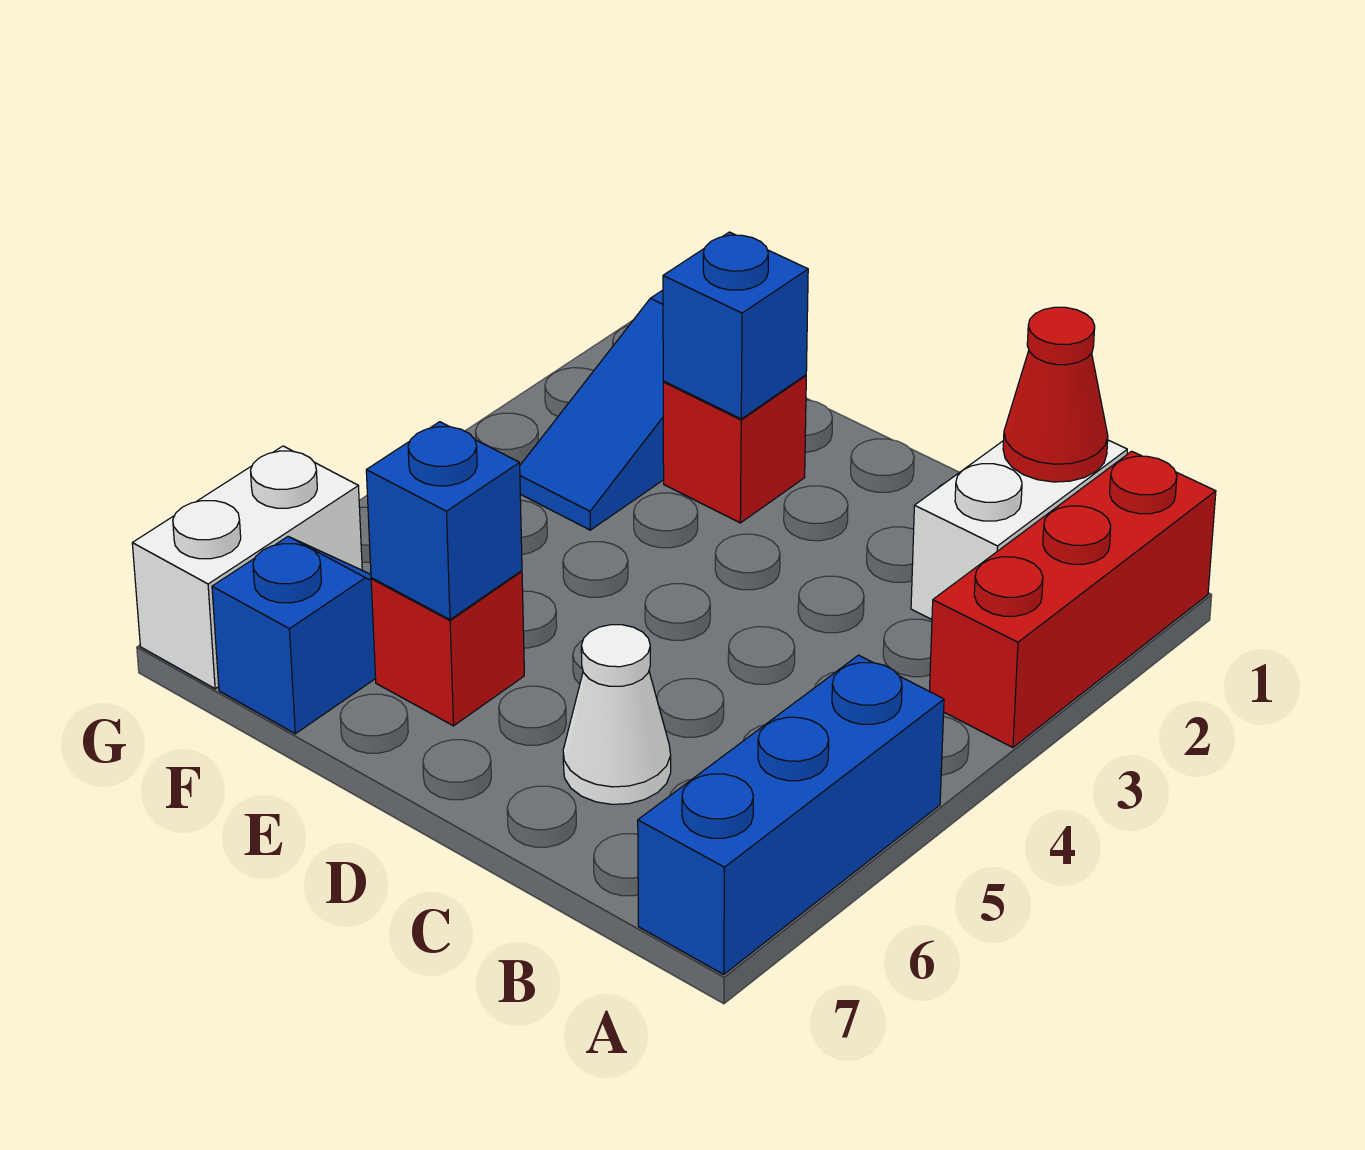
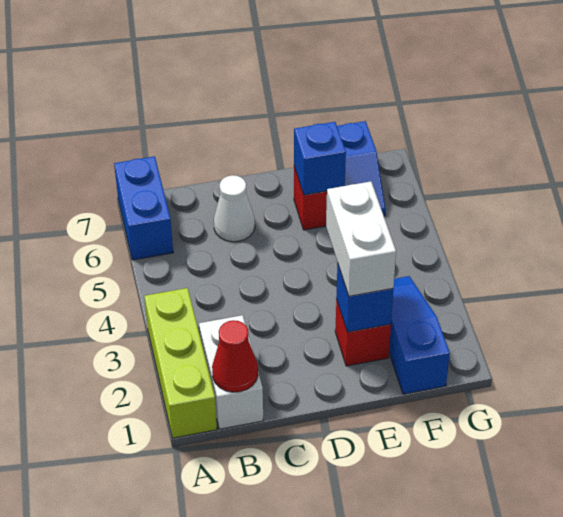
red 1x3 brick [929,451,1216,748] -> lime 1x3 brick [144,288,217,438]
blue 1x3 brick [638,655,944,974] -> blue 1x2 brick [114,156,173,260]
white 1x2 brick [132,446,362,689] -> white 1x2 brick moved to [326,182,396,296]

